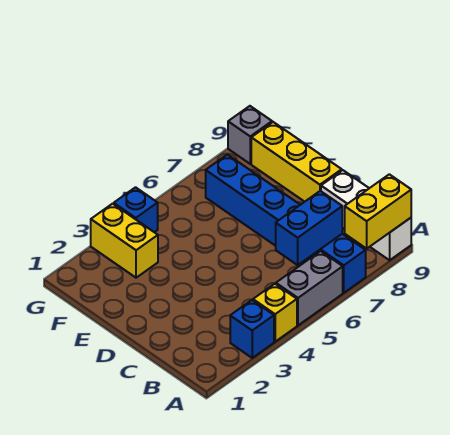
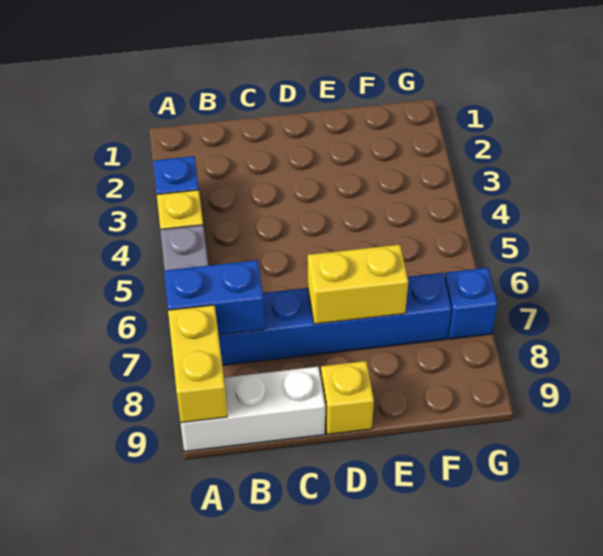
blue 1x2 brick [276,191,342,265] -> blue 1x2 brick turned to [164,260,264,335]
yellow 1x3 brick [251,122,342,202] -> yellow 1x1 brick [321,361,374,435]
yellow 1x2 brick [91,204,158,278] -> yellow 1x2 brick moved to [308,244,408,324]
blue 1x1 brick [114,187,158,232] -> blue 1x1 brick moved to [444,268,498,339]
grey 1x1 brick [228,106,272,164] -> none

